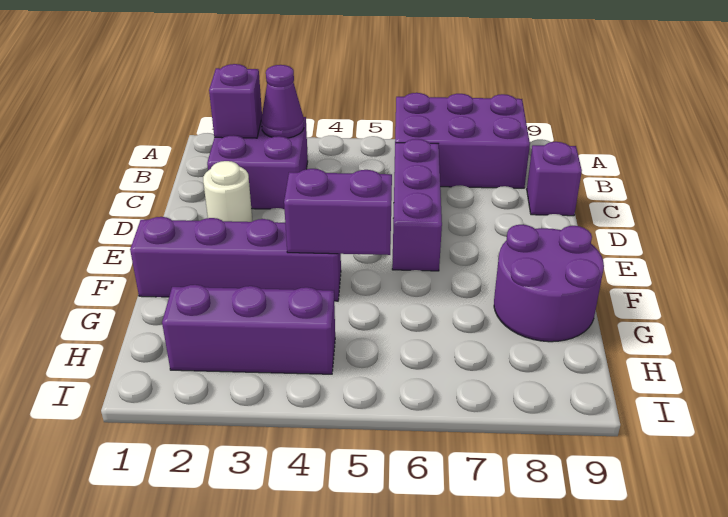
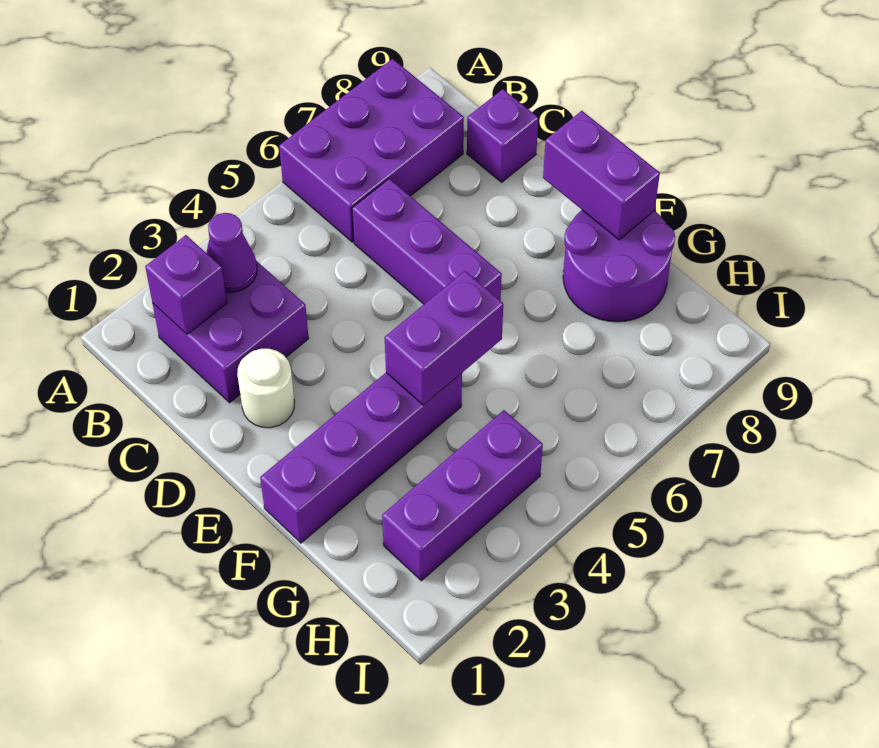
none -> purple 1x2 brick [543,111,660,240]

